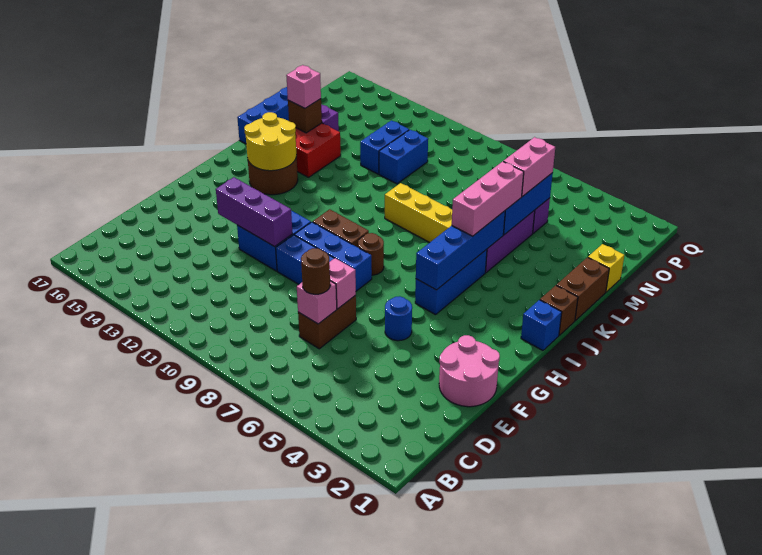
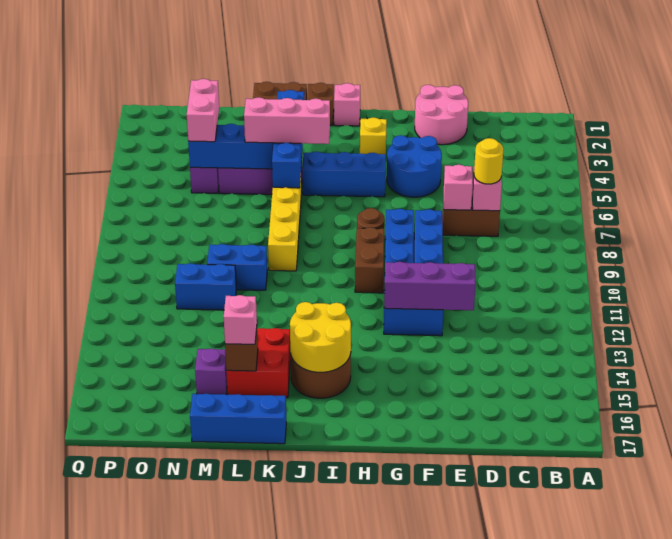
brown 1x1 round brick [301,248,330,294] -> yellow 1x1 round brick [474,138,503,184]
blue 1x1 round brick [385,296,412,341] -> blue 2x2 round brick [387,135,442,197]
purple 1x3 brick [216,177,292,247] -> purple 1x3 brick turned to [384,262,476,310]
blue 1x4 brick [416,211,505,290] -> blue 1x4 brick turned to [272,90,304,188]
blue 1x1 brick [521,300,562,351] -> pink 1x1 brick [334,83,360,126]
yellow 1x1 brick [588,244,624,292] -> yellow 1x1 brick moved to [360,117,387,154]
pink 1x2 brick [503,137,555,197] -> pink 1x2 brick turned to [187,79,219,142]
blue 1x2 brick [360,121,409,174] -> blue 1x2 brick moved to [207,244,267,290]

